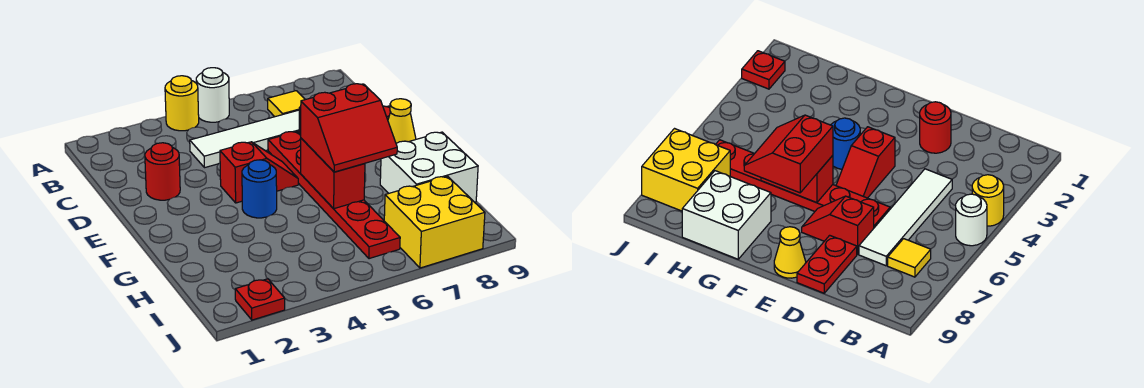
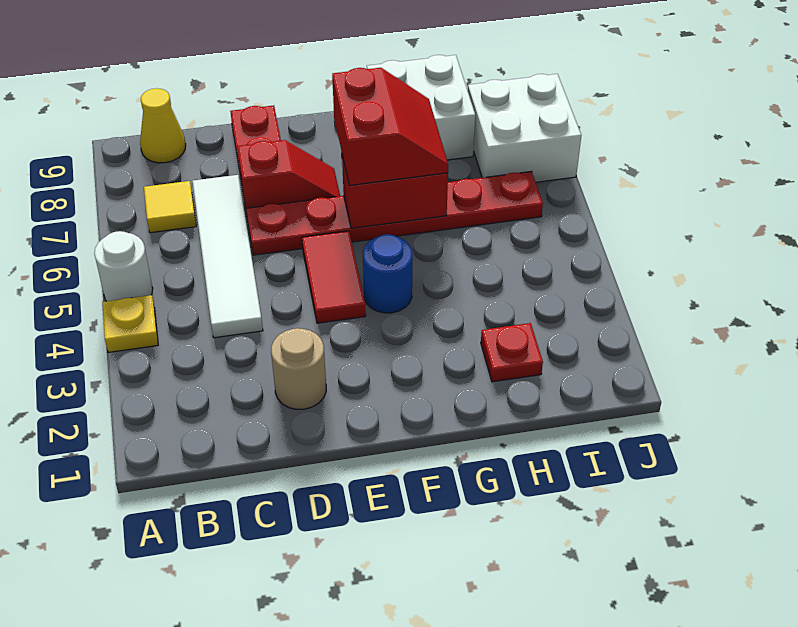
yellow 1x1 round brick [165,76,199,131] -> yellow 1x1 plate [102,295,158,352]
red 1x1 round brick [145,143,180,200] -> tan 1x1 round brick [271,328,326,409]
red 1x2 slope [220,142,298,203] -> red 1x2 tile [302,231,366,323]
yellow 1x1 cone [388,99,416,143] -> yellow 1x1 cone moved to [140,88,186,163]
yellow 2x2 brick [384,176,485,268] -> white 2x2 brick [468,74,581,182]
red 1x1 plate [235,279,285,320] -> red 1x1 plate moved to [481,323,543,382]

